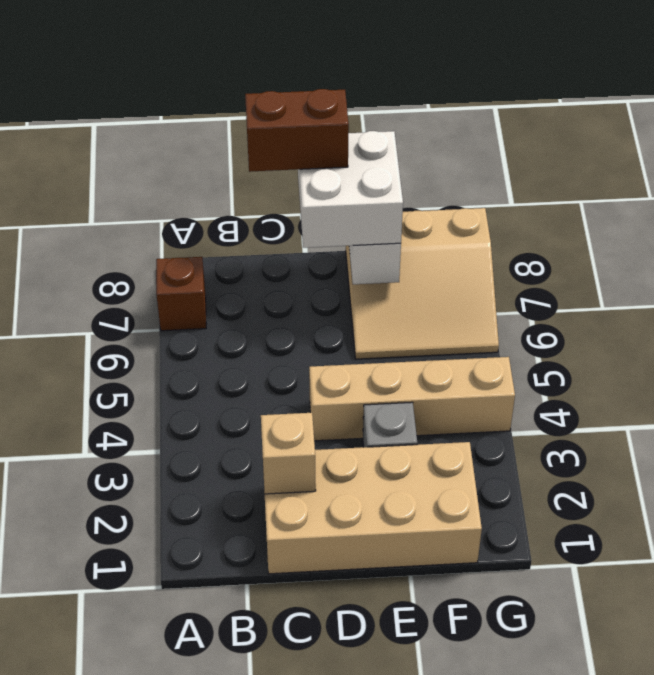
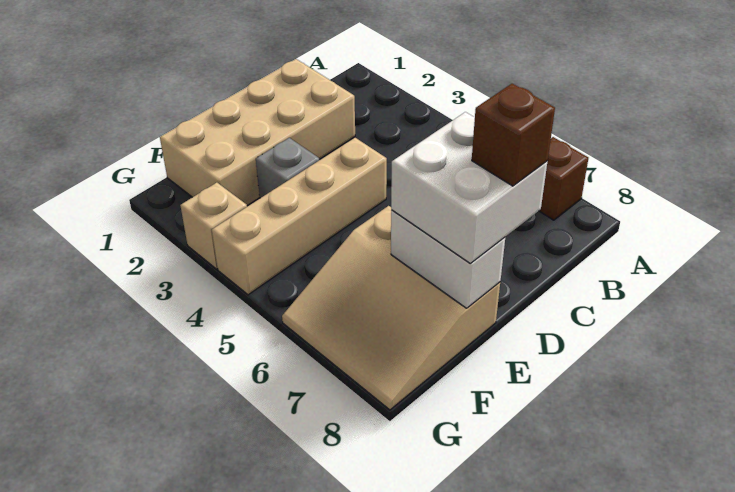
tan 1x1 brick [261,413,316,494] -> tan 1x1 brick moved to [180,183,247,269]
brown 1x2 brick [245,89,349,172] -> brown 1x1 brick [472,84,555,186]
tan 3x3 slope [346,208,499,359] -> tan 3x3 slope turned to [282,206,500,410]

